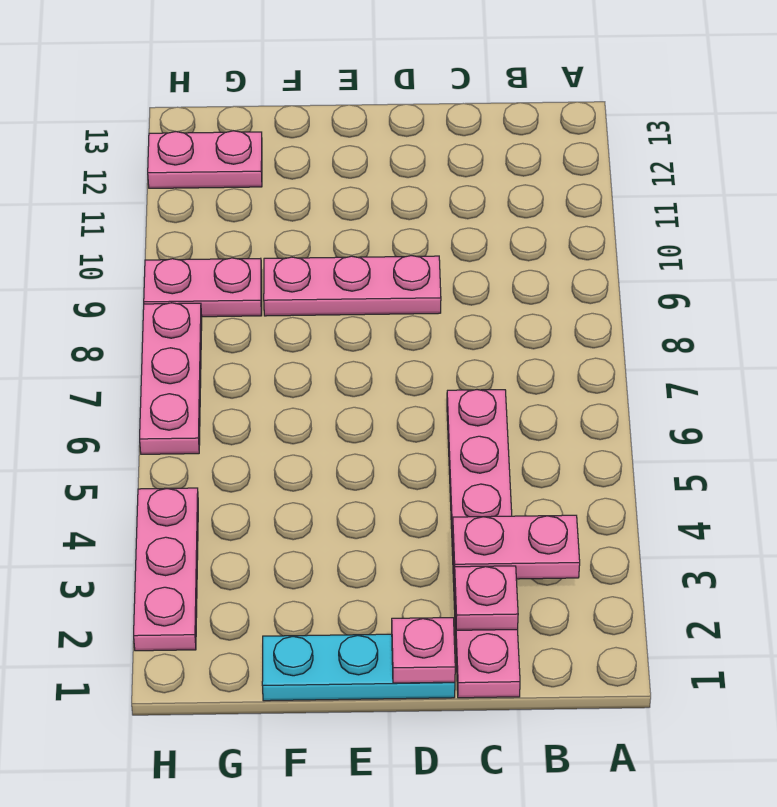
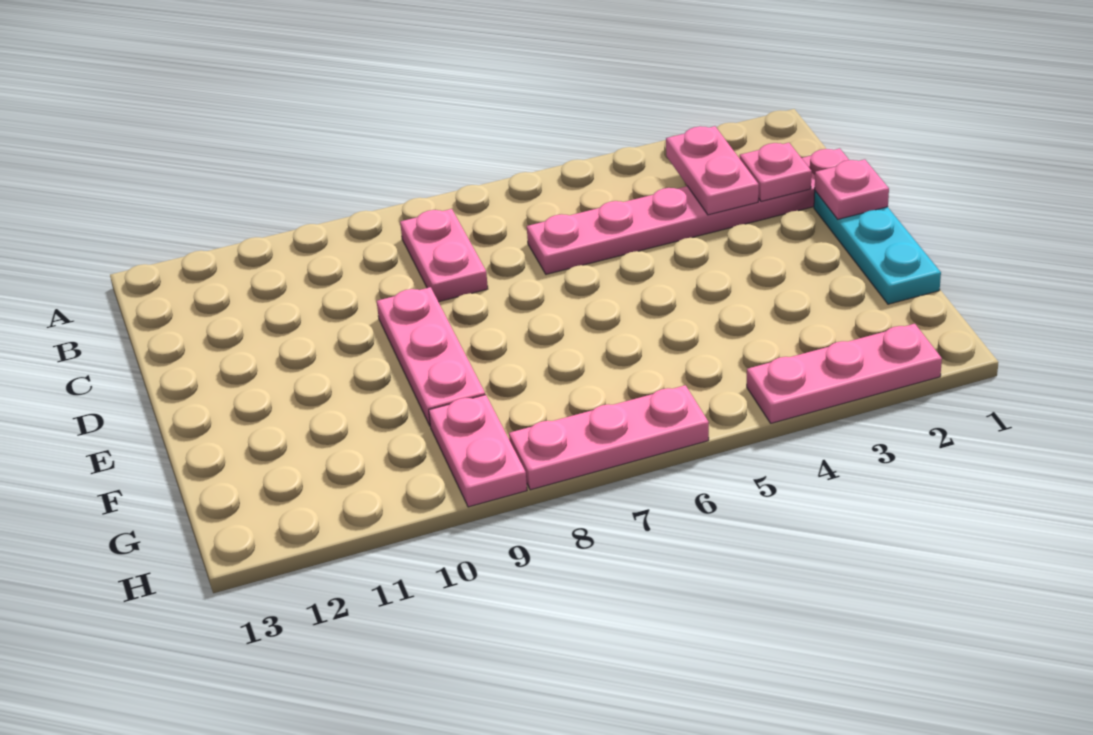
pink 1x2 plate [148,131,262,188] -> pink 1x2 plate moved to [400,209,488,302]

